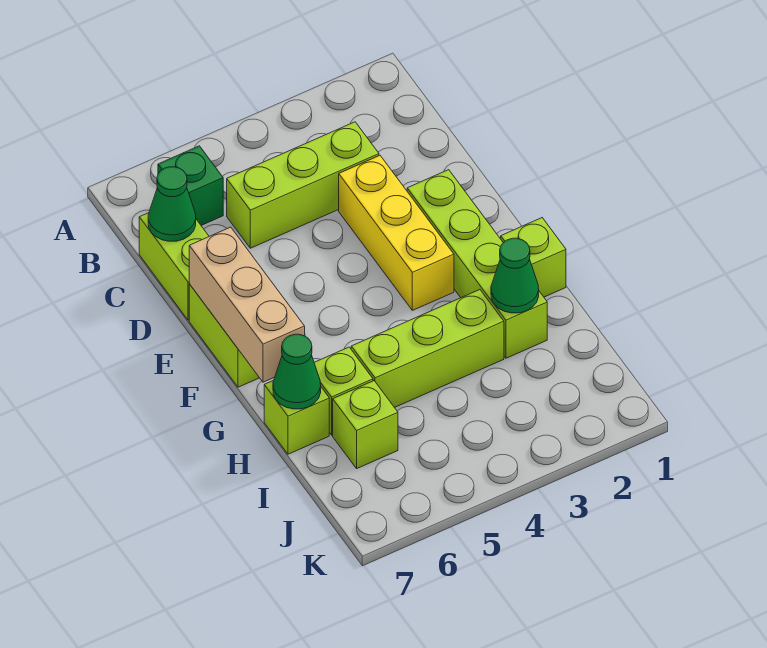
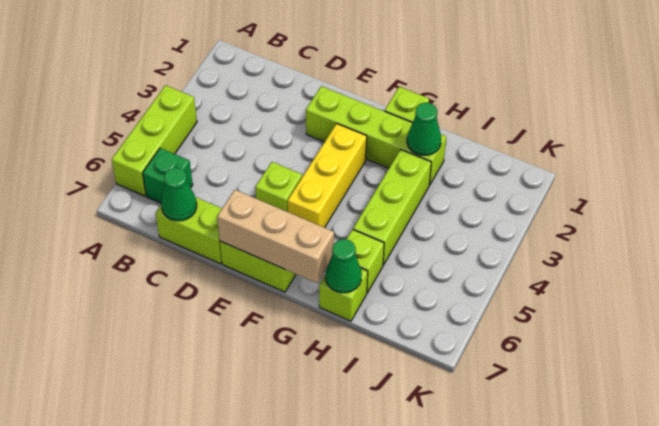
lime 1x3 brick [227,122,379,248] -> lime 1x3 brick moved to [112,85,197,196]
yellow 1x3 brick [339,156,454,310] -> yellow 1x3 brick turned to [288,124,367,228]
lime 1x1 brick [333,381,398,468] -> lime 1x1 brick moved to [255,162,302,212]

